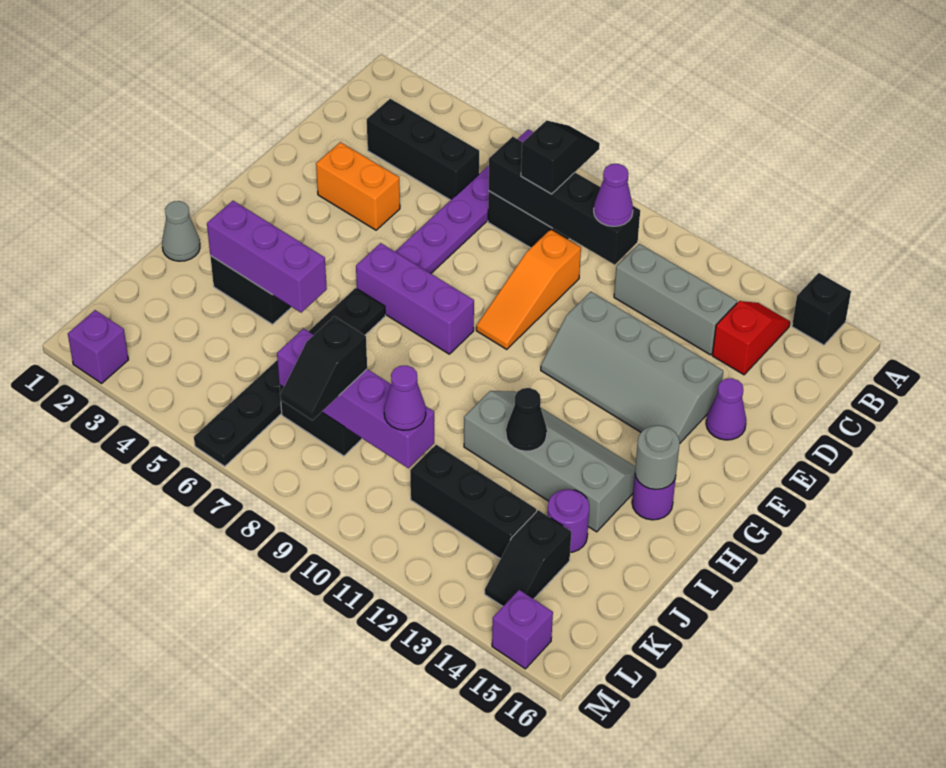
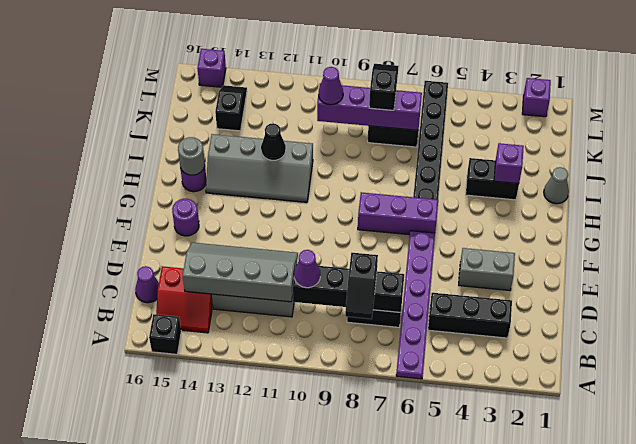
red 1x2 slope [712,301,790,375] -> red 2x2 slope [156,266,213,333]
orange 1x3 slope [476,229,581,349] -> none
orange 1x2 brick [316,142,400,230] -> grey 1x2 brick [459,248,515,291]
grey 2x4 slope [541,292,723,443] -> grey 2x4 slope moved to [183,243,298,302]
purple 1x1 cone [706,378,746,440] -> purple 1x1 cone moved to [135,266,159,303]
purple 1x3 brick [207,201,327,313] -> purple 1x1 brick [494,143,524,183]
purple 1x1 round brick [547,489,589,552] -> purple 1x1 round brick moved to [172,199,199,236]
black 1x3 brick [410,445,537,559] -> none

